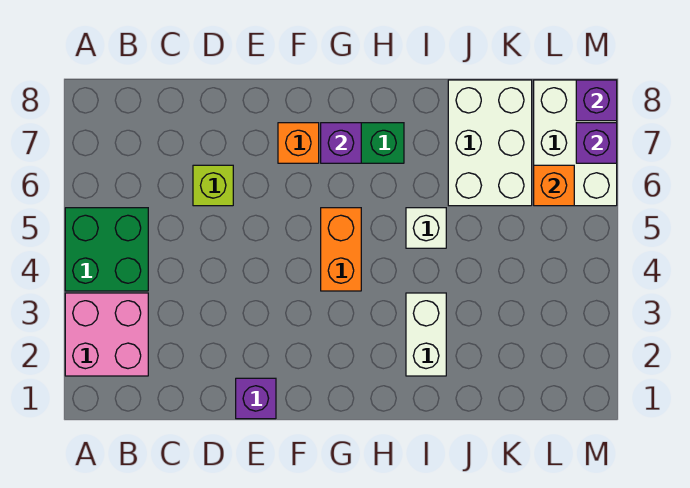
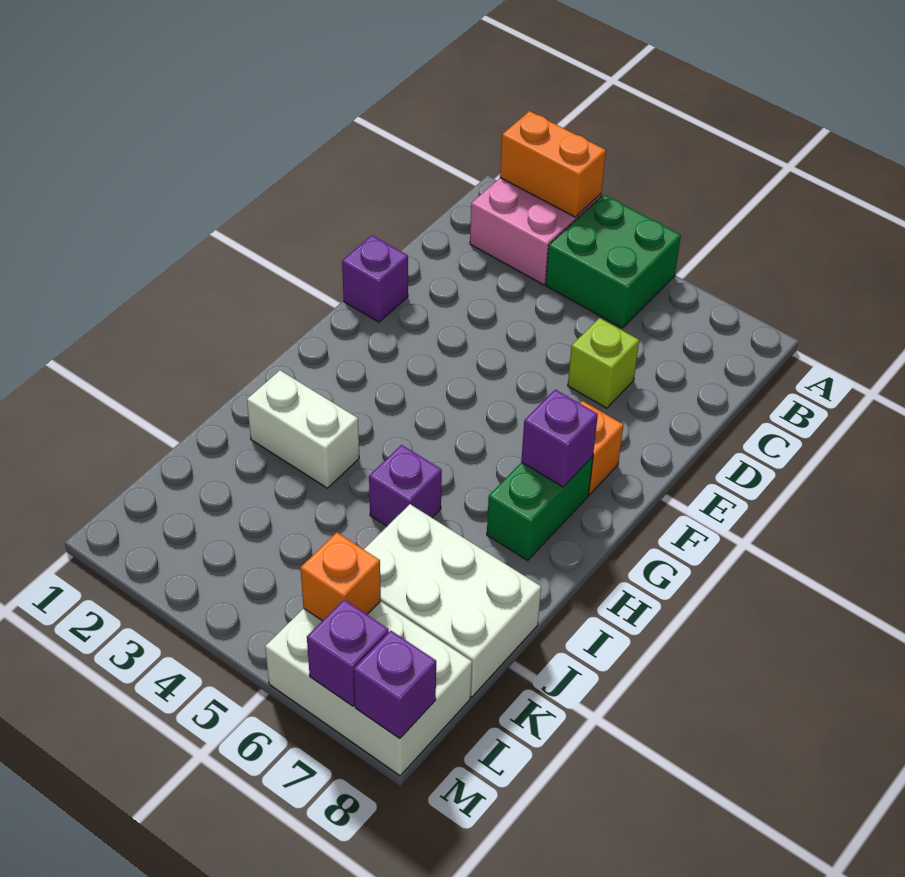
orange 1x2 brick [321,208,361,291] -> orange 1x2 brick moved to [500,111,606,217]
white 1x1 brick [406,208,446,248] -> purple 1x1 brick [369,445,442,526]

